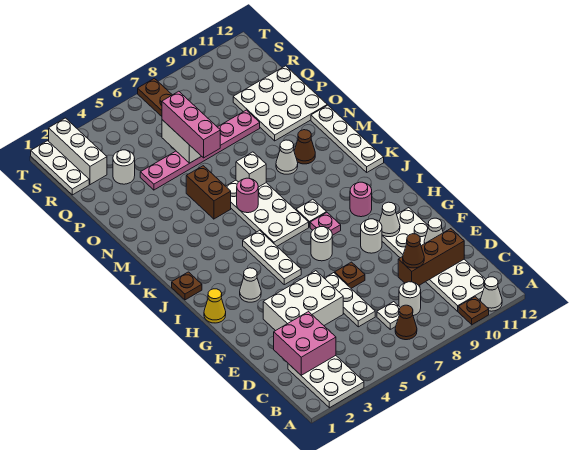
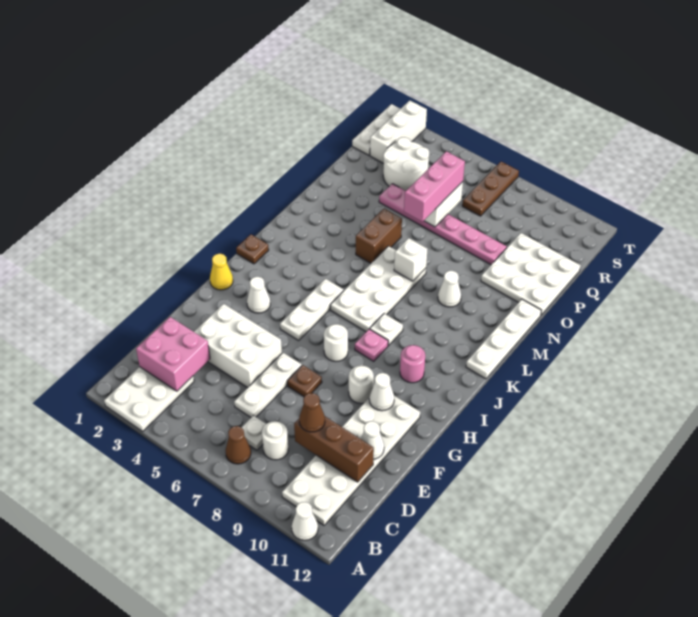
brown 1x1 plate [458,297,489,325] -> none
pink 1x1 round brick [237,178,258,213] -> none
brown 1x1 cone [294,130,315,164] -> none
white 1x1 round brick [113,150,135,184] -> white 2x2 round brick [383,137,429,191]

